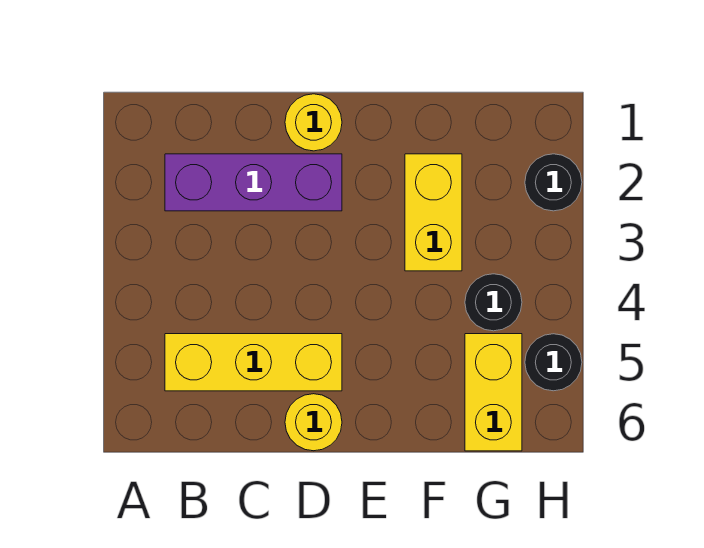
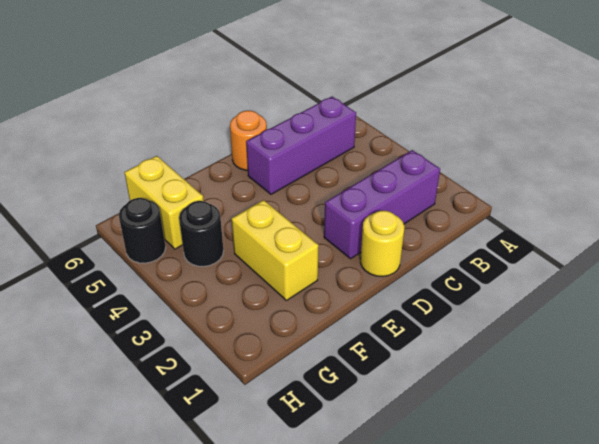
yellow 1x3 brick [165,334,342,391] -> purple 1x3 brick [246,97,356,194]
yellow 1x1 round brick [285,394,342,451] -> orange 1x1 round brick [230,111,267,170]
black 1x1 round brick [525,154,582,211] -> none

